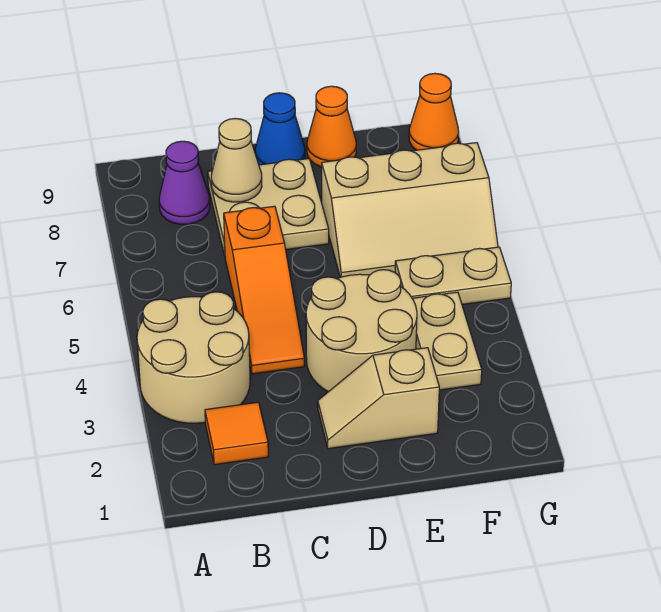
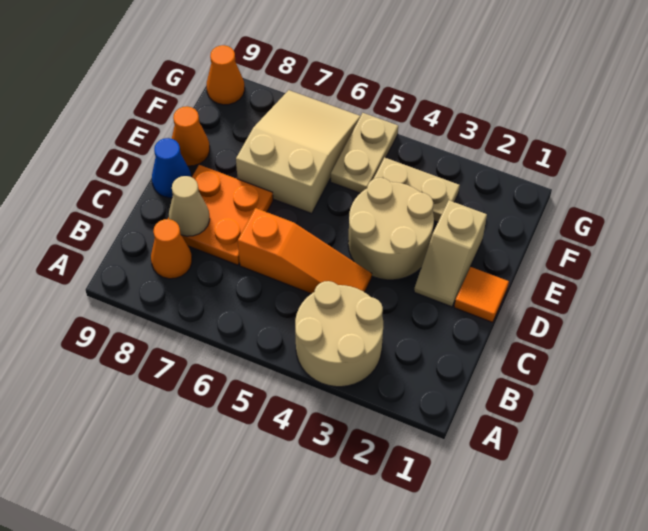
orange 1x1 tile [205,402,268,465] -> orange 1x1 tile moved to [454,267,509,322]
purple 1x1 cone [159,141,210,224] -> orange 1x1 cone [151,219,192,279]
tan 2x2 plate [208,159,329,256] -> orange 2x2 plate [168,165,273,265]
tan 2x3 slope [322,143,498,277] -> tan 2x3 slope turned to [236,90,360,214]

